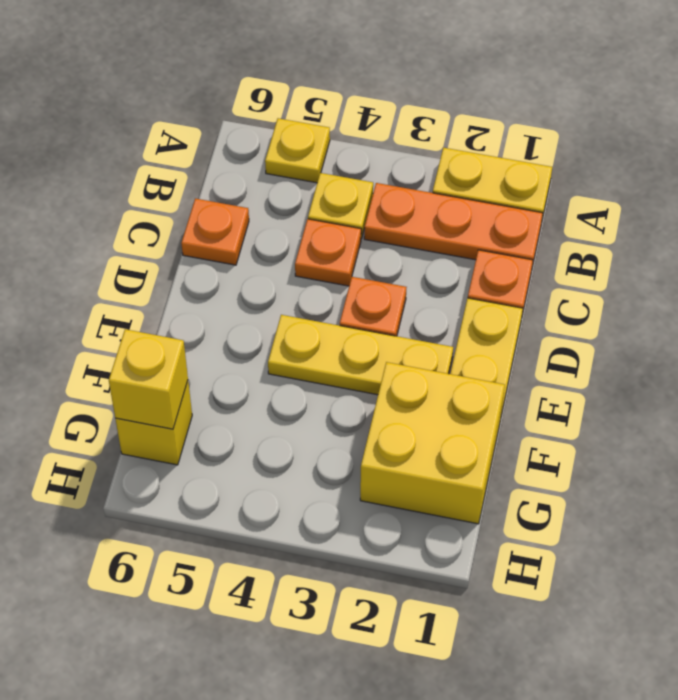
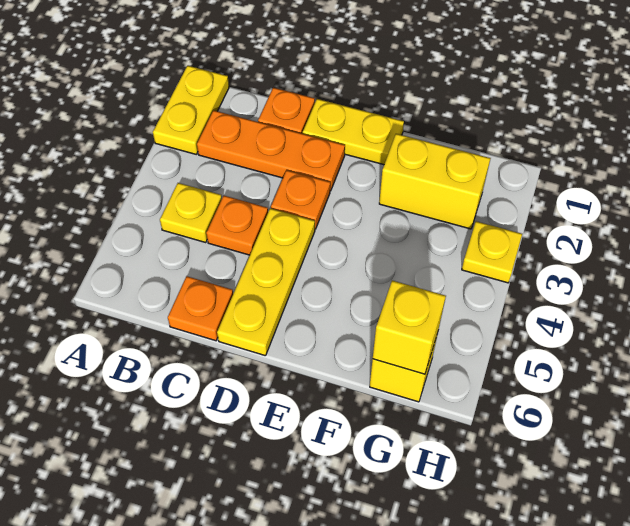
yellow 1x1 plate [265,118,330,183] -> yellow 1x1 plate moved to [462,221,522,283]
orange 1x3 plate [364,183,543,266] -> orange 1x3 plate turned to [197,110,345,191]
yellow 1x3 plate [268,315,453,395] -> yellow 1x3 plate moved to [217,208,315,356]
yellow 2x2 brick [360,362,505,524] -> yellow 1x2 brick [379,134,491,229]

